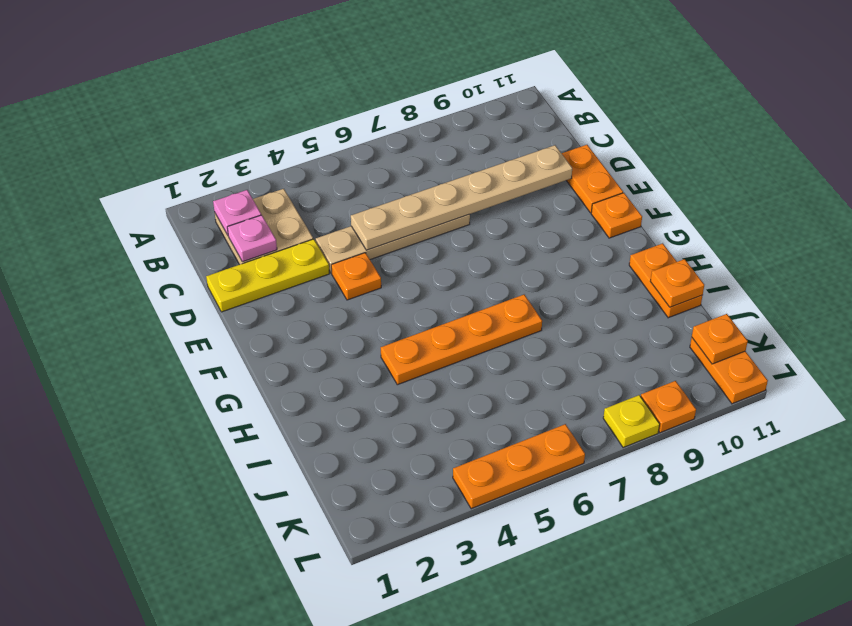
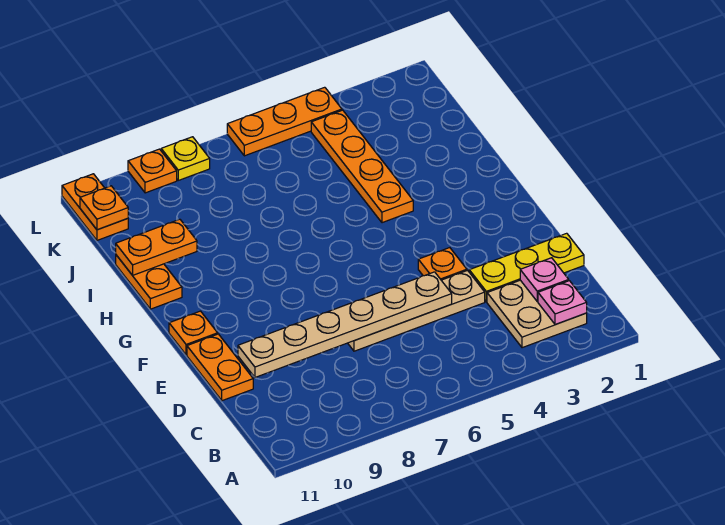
orange 1x4 plate [381,295,542,385] -> orange 1x4 plate turned to [311,110,413,223]
orange 1x1 plate [650,259,704,307] -> orange 1x2 plate [116,219,197,275]

